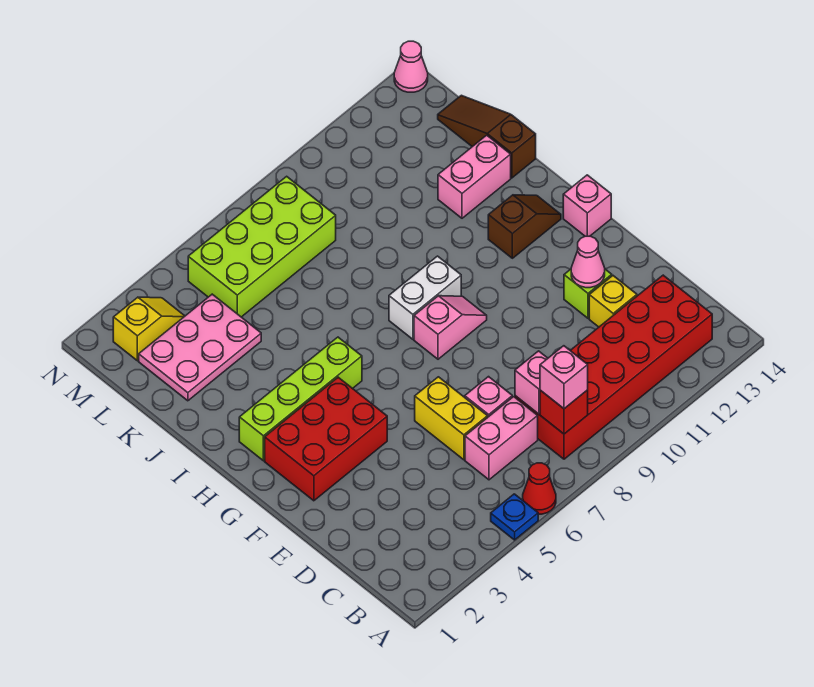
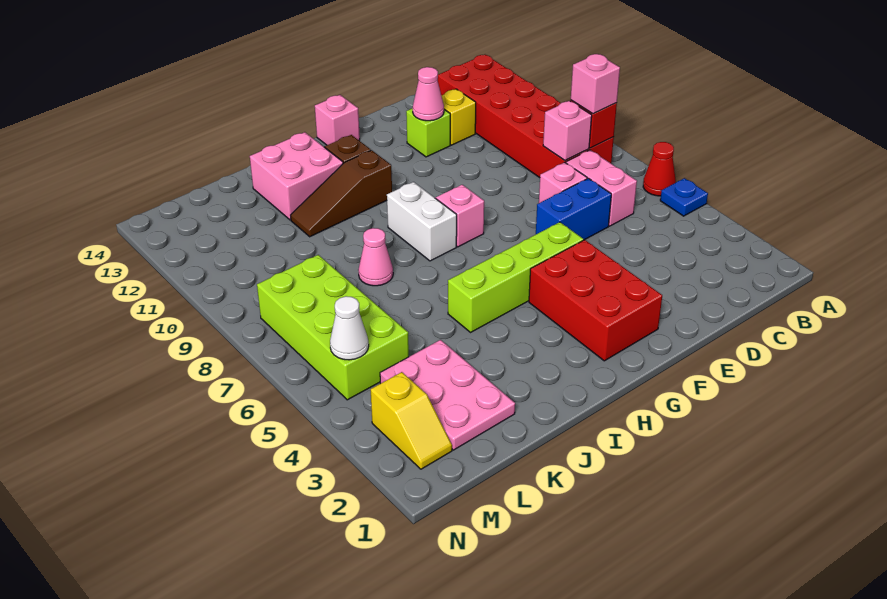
yellow 1x2 brick [415,377,488,460] -> blue 1x2 brick [536,178,611,240]
lime 1x4 brick [239,337,362,461] -> lime 1x4 brick turned to [448,222,583,332]
pink 1x2 brick [438,135,511,218] -> pink 2x2 brick [250,132,343,220]
brown 1x3 slope [438,95,536,178] -> brown 1x3 slope moved to [291,150,392,237]
yellow 1x2 slope [113,297,185,361] -> yellow 1x2 slope turned to [371,372,452,469]
none -> white 1x1 cone [330,296,369,360]
pink 1x1 cone [394,41,428,92] -> pink 1x1 cone moved to [358,228,393,286]

